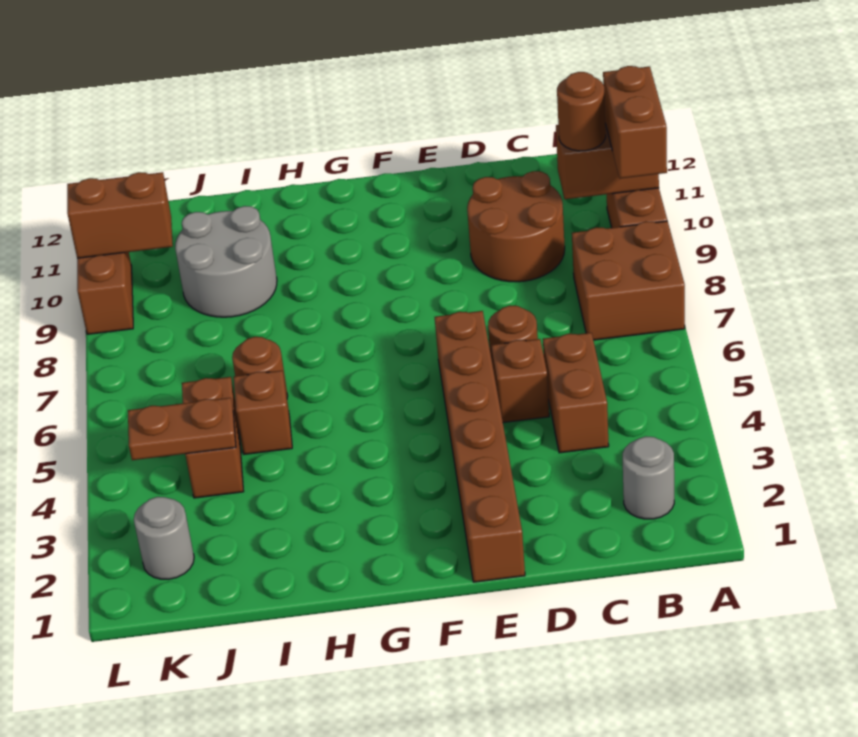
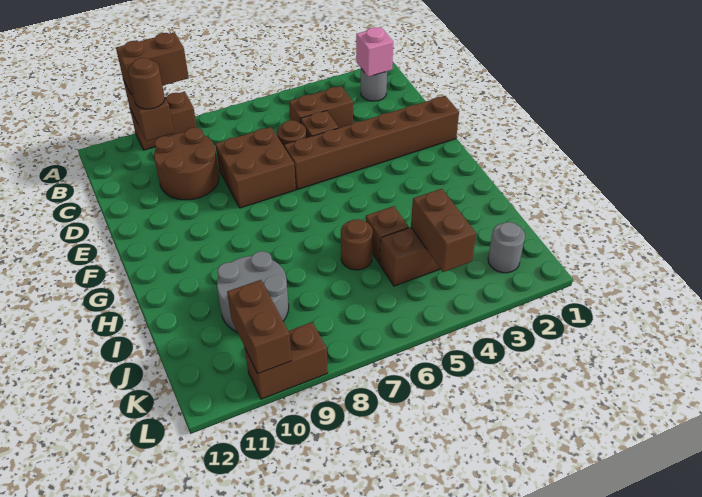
brown 2x2 brick [572,221,685,340] -> brown 2x2 brick moved to [215,127,296,208]
none -> pink 1x1 brick [356,27,393,77]
brown 1x2 plate [128,398,236,460] -> brown 1x2 brick [411,189,476,272]

